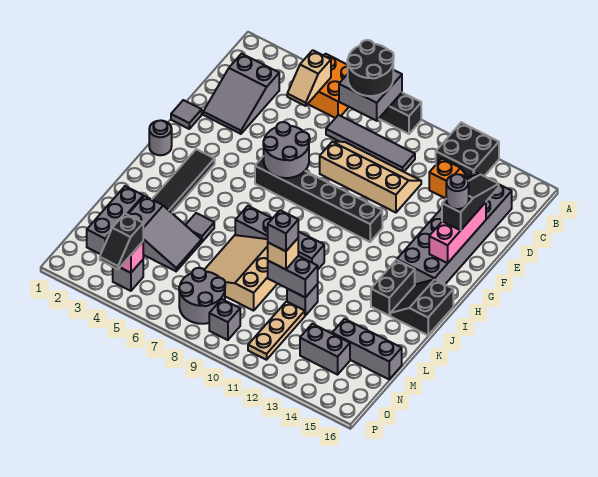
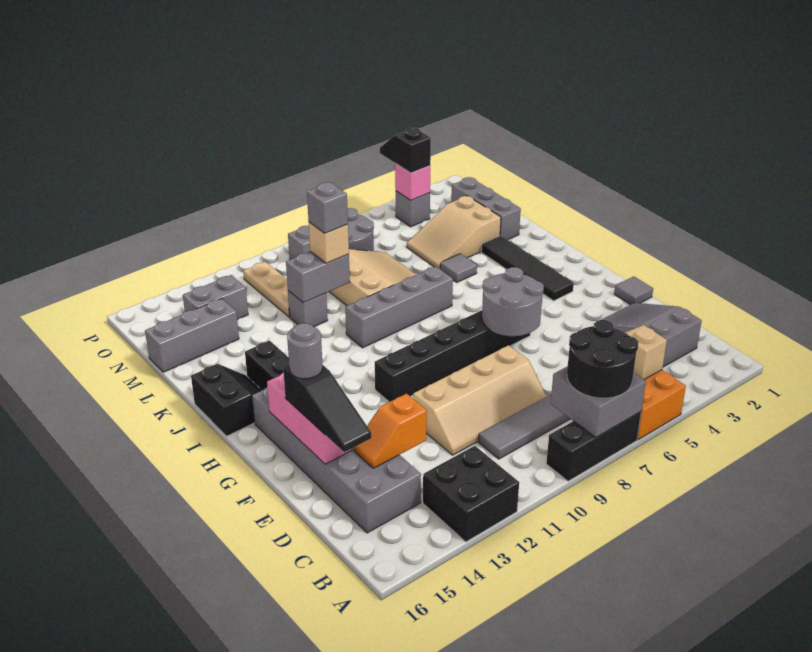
grey 1x1 round brick [149,120,172,155] -> none
grey 2x3 slope [128,196,202,271] -> tan 2x3 slope [407,196,501,269]

